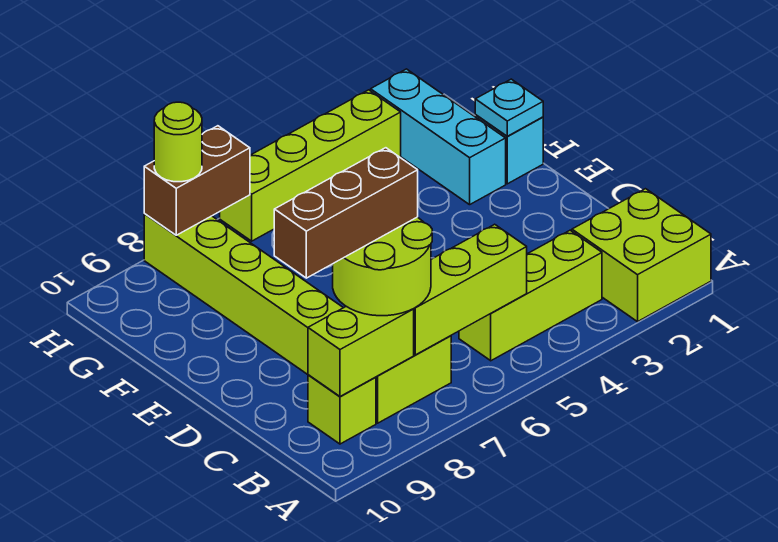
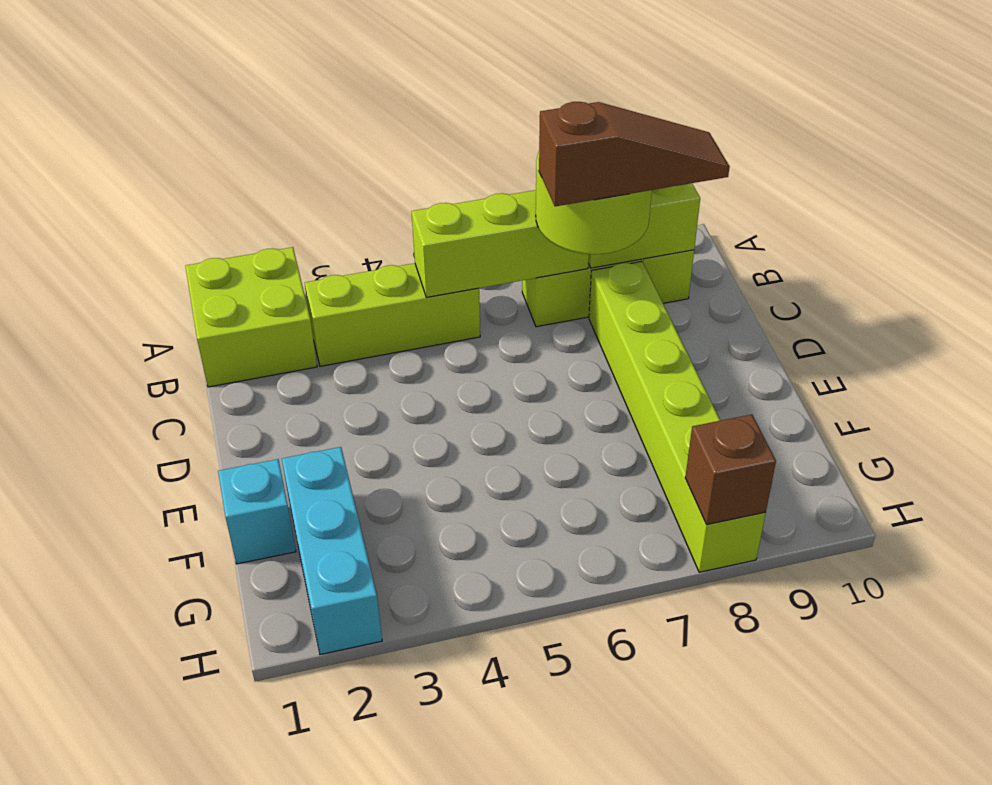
brown 1x3 brick [274,148,418,278] -> brown 1x3 slope [539,102,730,206]
cyan 1x1 plate [475,79,543,136] -> none
lime 1x4 brick [220,90,401,241] -> none
brown 1x2 brick [144,126,250,235] -> brown 1x1 brick [685,414,776,524]
lime 1x1 round brick [154,102,202,182] -> none

